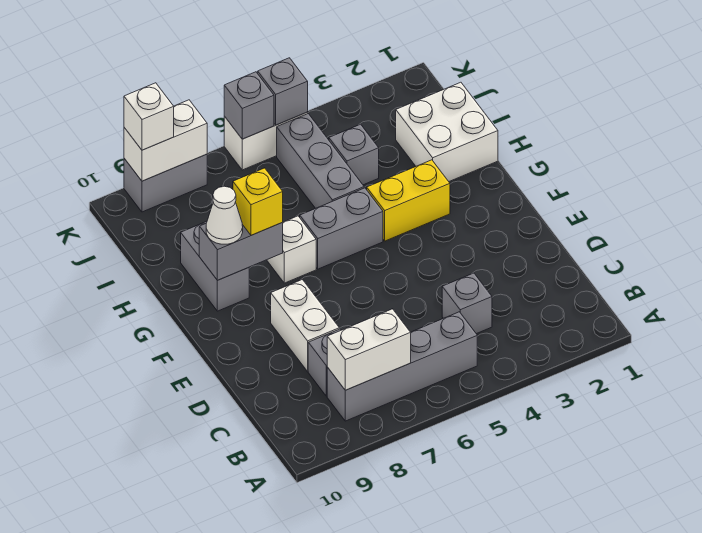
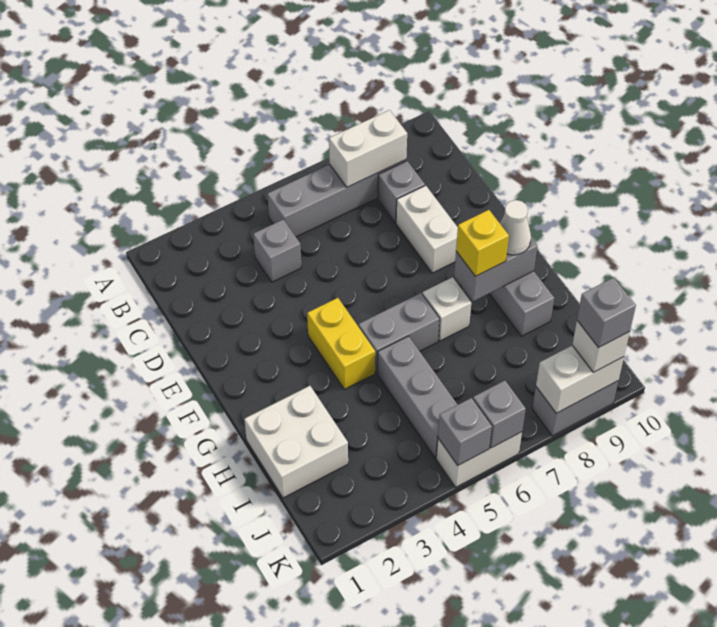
yellow 1x2 brick [367,160,450,241] -> yellow 1x2 brick turned to [307,298,375,389]
grey 1x1 brick [329,124,379,185] -> grey 1x1 brick moved to [577,278,636,348]

